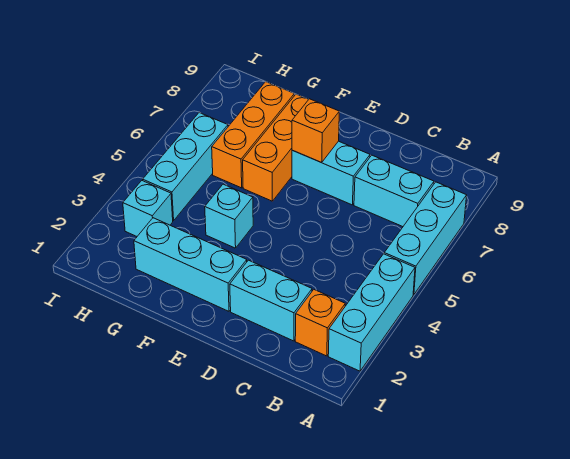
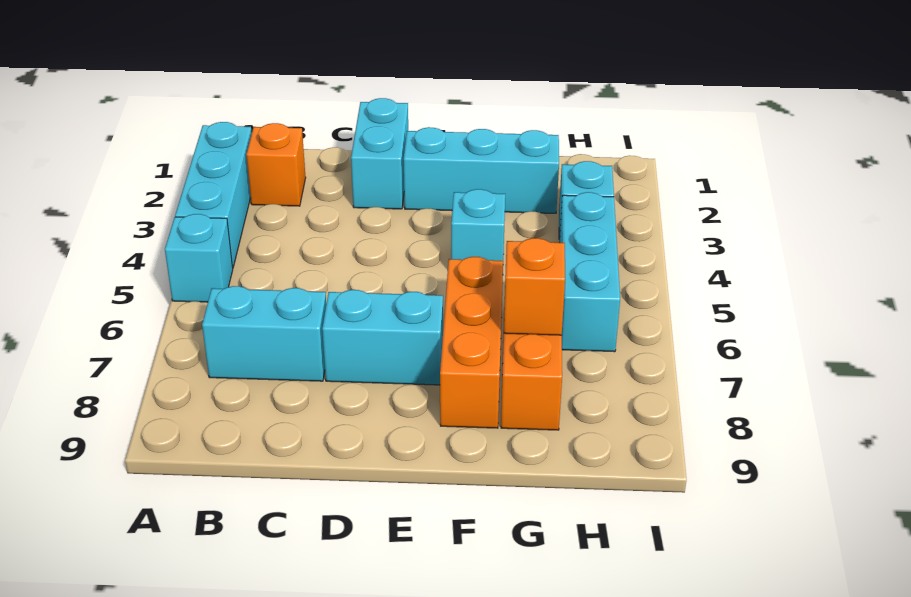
cyan 1x3 brick [384,182,467,295] -> cyan 1x1 brick [165,214,233,302]
cyan 1x2 brick [230,260,312,341] -> cyan 1x2 brick turned to [351,98,408,209]
orange 1x1 brick [292,99,339,162] -> orange 1x1 brick moved to [504,238,565,335]

